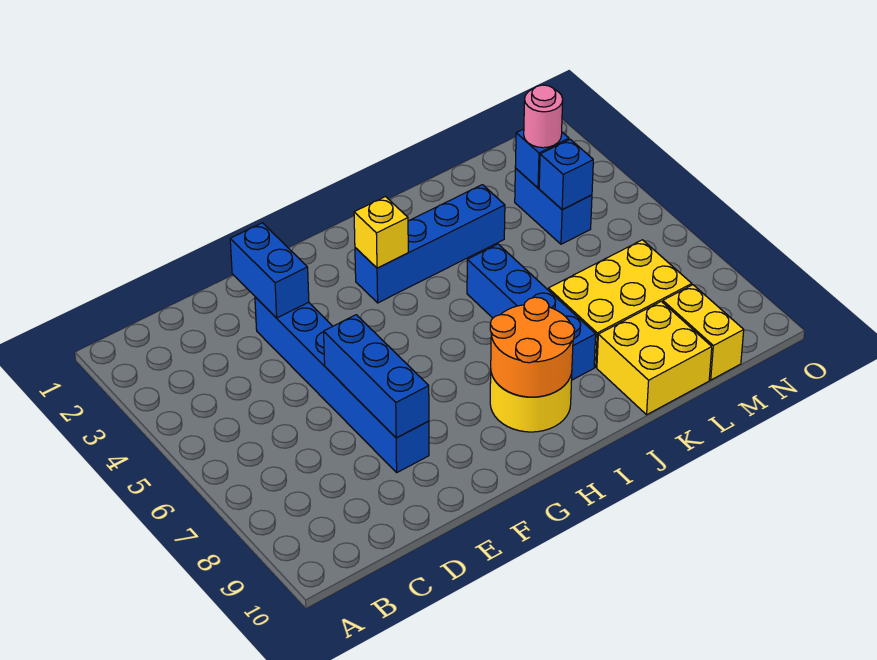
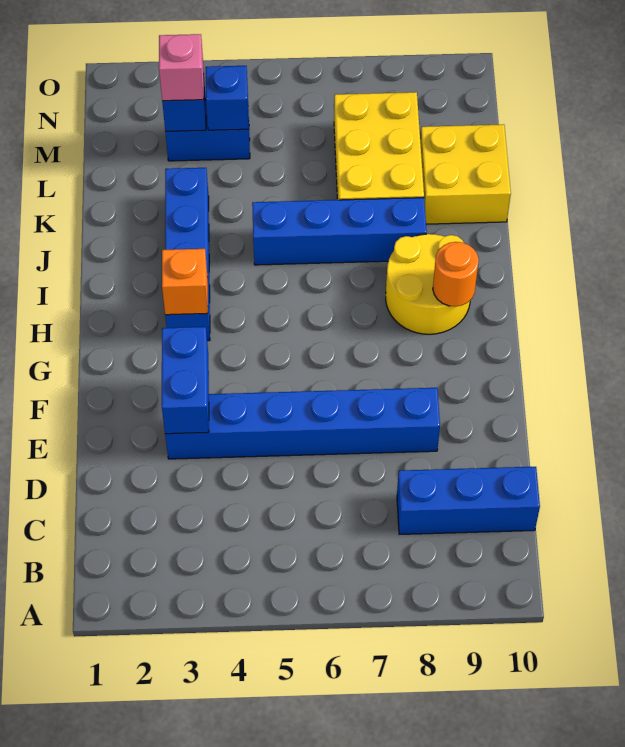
blue 1x2 brick [230,223,309,318] -> blue 1x2 brick turned to [162,327,209,434]
blue 1x3 brick [324,315,429,438] -> blue 1x3 brick moved to [397,467,540,534]
yellow 1x1 brick [354,197,408,268] -> orange 1x1 brick [162,249,208,315]
orange 2x2 round brick [490,297,574,397] -> orange 1x1 round brick [433,242,479,307]
pink 1x1 round brick [524,85,563,148] -> pink 1x1 brick [159,34,204,101]
yellow 1x2 brick [663,285,744,380] -> none

